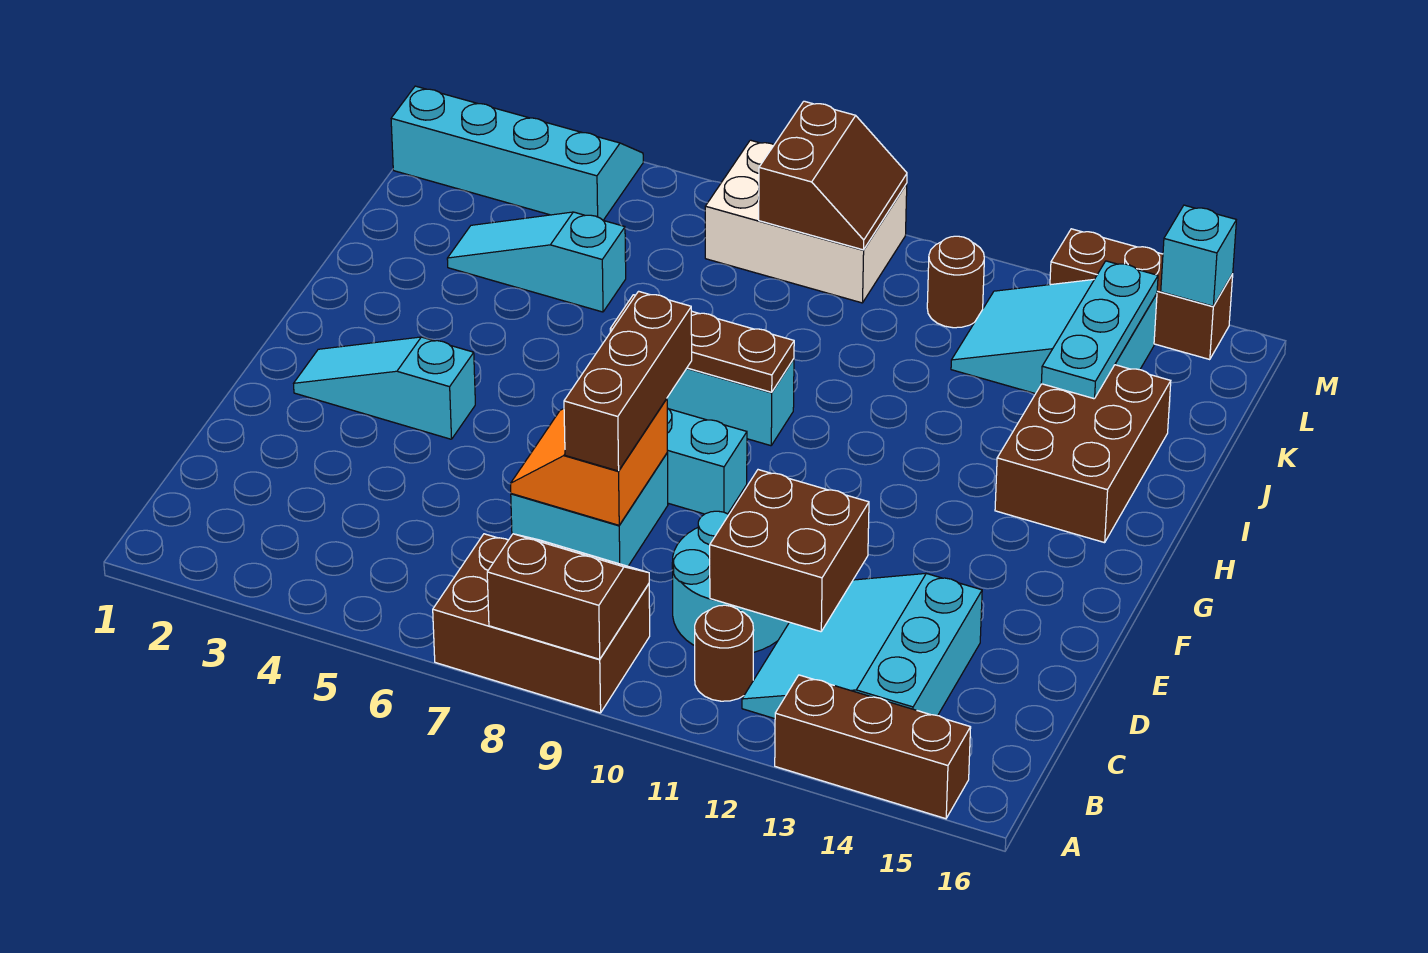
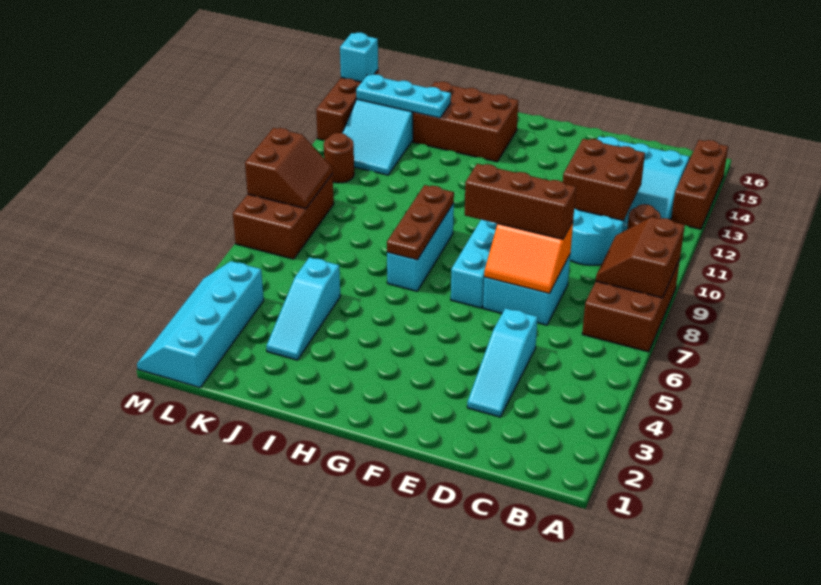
cyan 1x3 slope [294,337,475,439] -> cyan 1x3 slope moved to [467,308,538,417]
white 2x3 brick [705,140,907,303] -> brown 2x3 brick [233,174,334,259]
brown 2x2 slope [759,101,907,250] -> brown 2x2 slope turned to [245,128,333,209]

